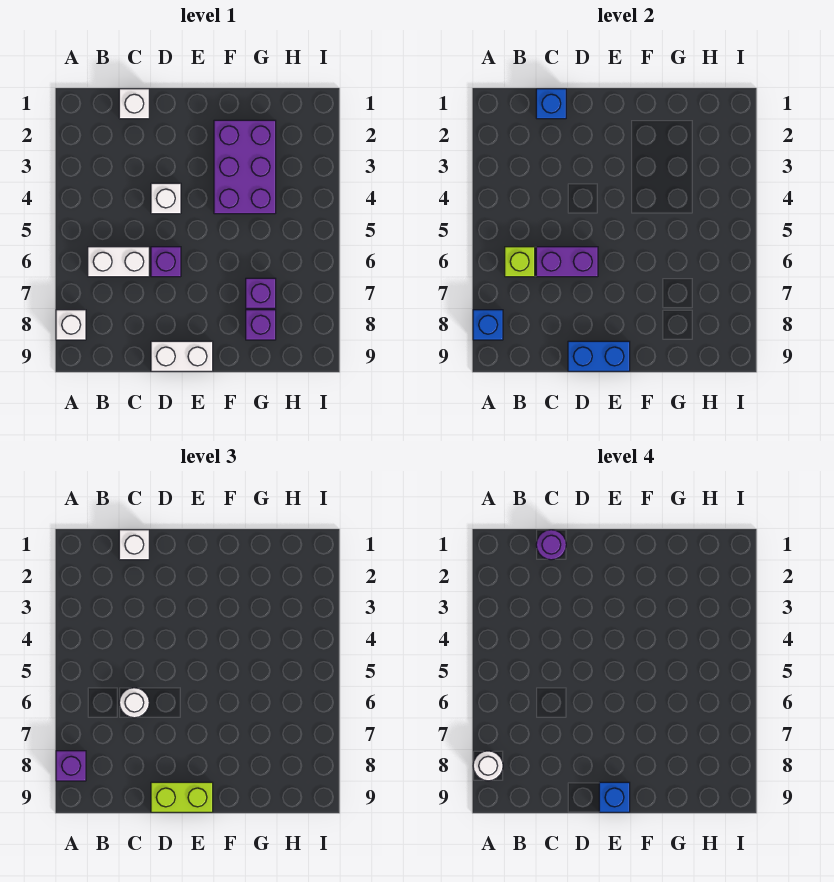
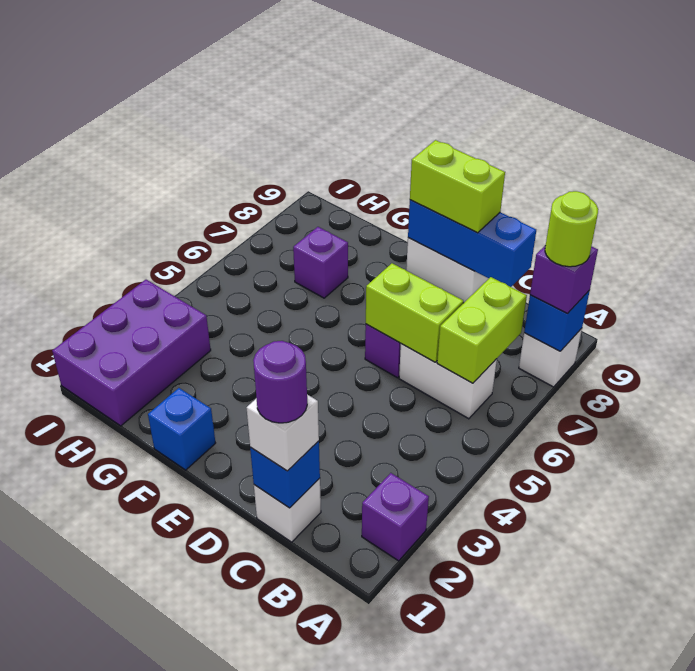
white 1x1 round brick [473,751,503,781] -> lime 1x1 round brick [545,191,598,267]
lime 1x1 brick [505,247,535,277] -> lime 1x2 brick [437,277,527,383]
purple 1x2 brick [536,247,598,277] -> lime 1x2 brick [366,263,463,362]
white 1x1 round brick [119,688,149,718] -> none
white 1x1 brick [151,183,181,214] -> none
blue 1x2 brick [568,341,630,371] -> blue 1x3 brick [408,200,536,287]
blue 1x1 brick [599,782,630,812] -> blue 1x1 brick moved to [148,388,215,470]
purple 2x3 brick [214,120,276,214] -> purple 2x3 brick moved to [52,280,211,426]
purple 1x1 brick [246,310,276,340] -> purple 1x1 brick moved to [362,473,429,561]

